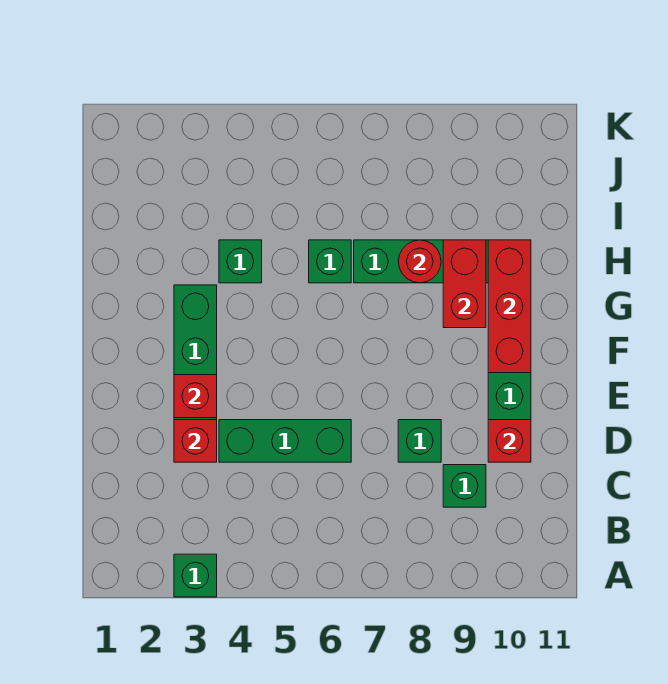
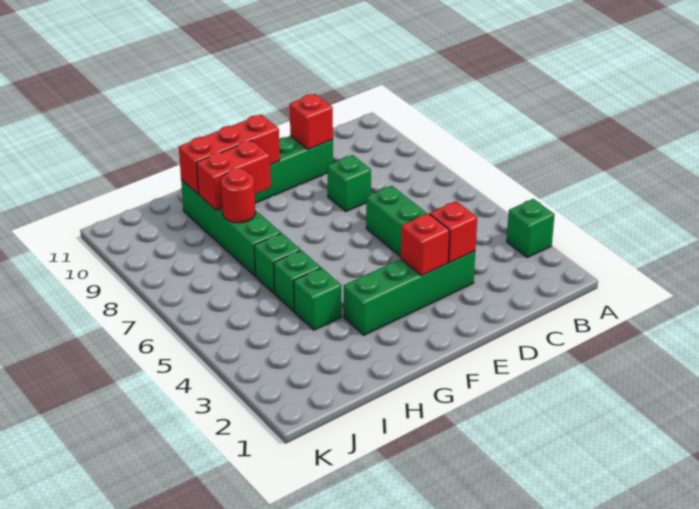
green 1x1 brick [443,465,486,507] -> green 1x1 brick moved to [274,250,321,312]

